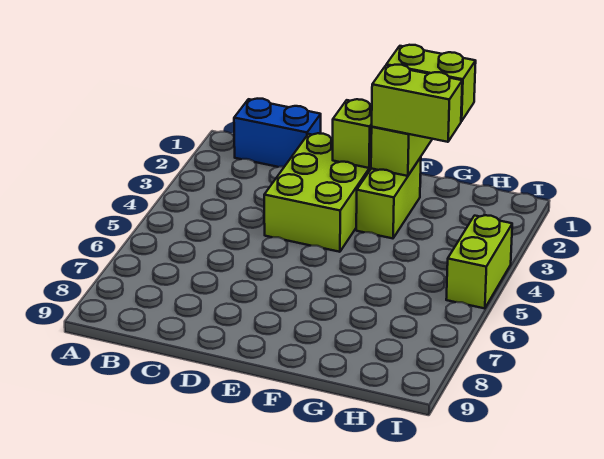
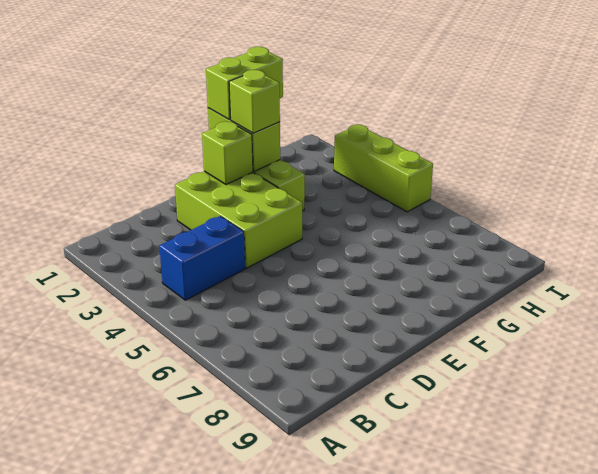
blue 1x2 brick [234,99,321,167] -> blue 1x2 brick moved to [159,216,245,300]
lime 1x2 brick [372,65,462,142] -> lime 1x1 brick [229,70,280,133]
lime 1x2 brick [446,215,512,308] -> lime 1x3 brick [334,125,433,212]

